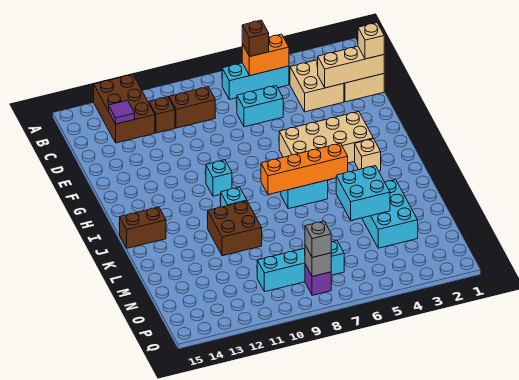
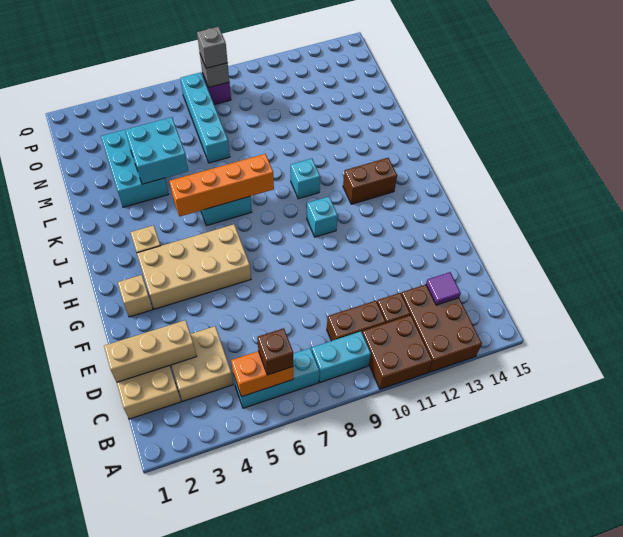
tan 1x1 brick [358,23,384,59] -> tan 1x1 brick moved to [118,275,153,317]
cyan 1x2 brick [237,86,283,127] -> cyan 1x2 brick moved to [312,331,371,382]
brown 1x2 brick [120,207,166,248] -> brown 1x2 brick moved to [343,158,397,204]
brown 2x2 brick [208,201,262,256] -> brown 2x2 brick moved to [362,315,432,389]
cyan 1x4 brick [257,241,344,292] -> cyan 1x4 brick turned to [180,72,230,163]

